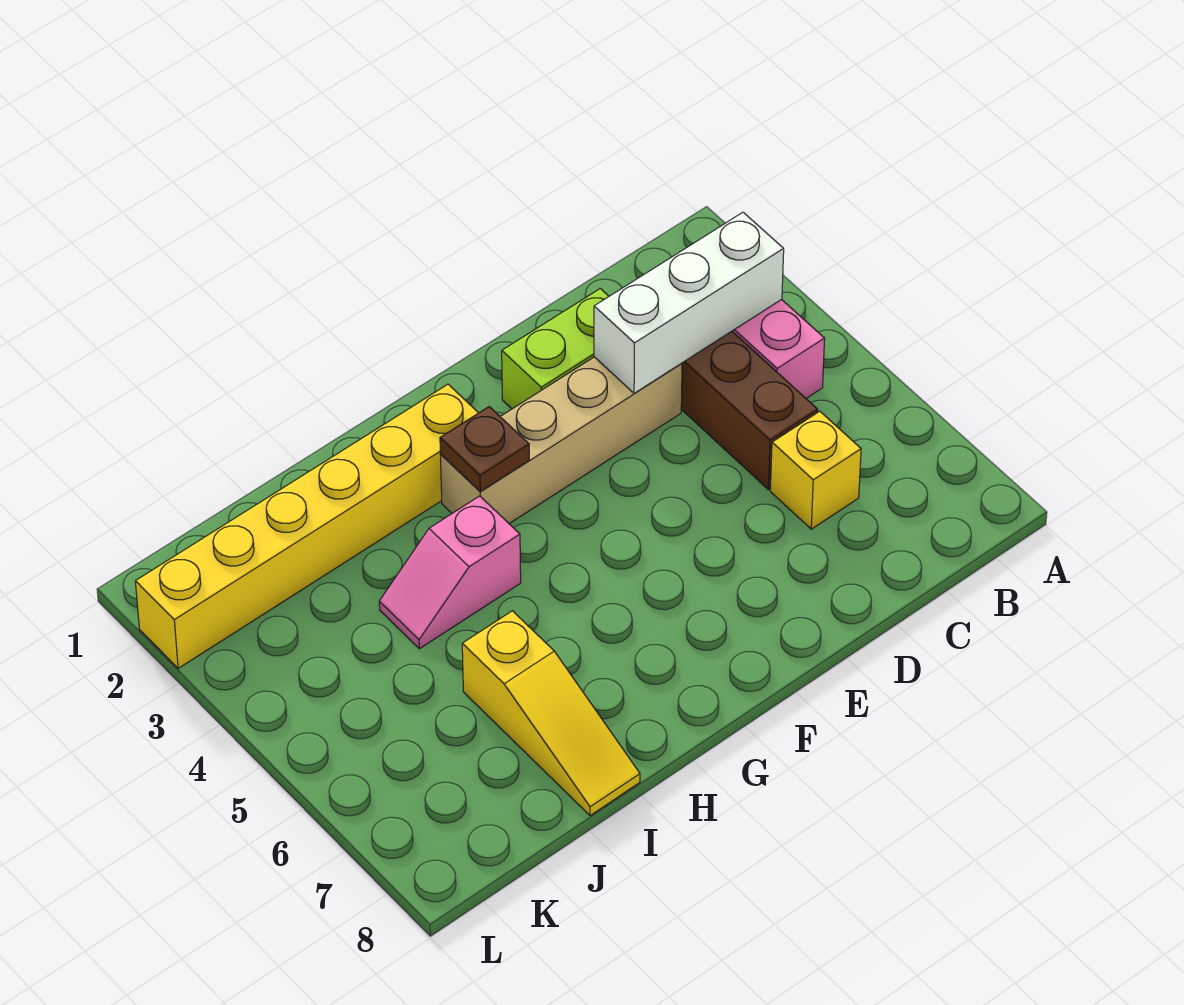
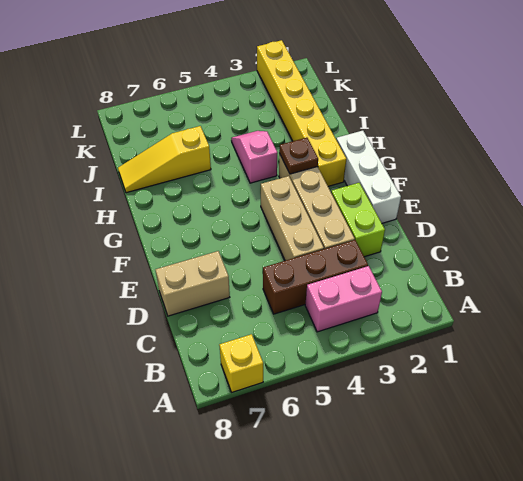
white 1x3 brick [594,212,784,393] -> white 1x3 brick moved to [336,131,401,223]
yellow 1x1 brick [770,411,861,529] -> yellow 1x1 brick moved to [219,334,263,392]
none -> tan 1x3 brick [261,176,324,261]
none -> tan 1x2 brick [155,251,230,316]

